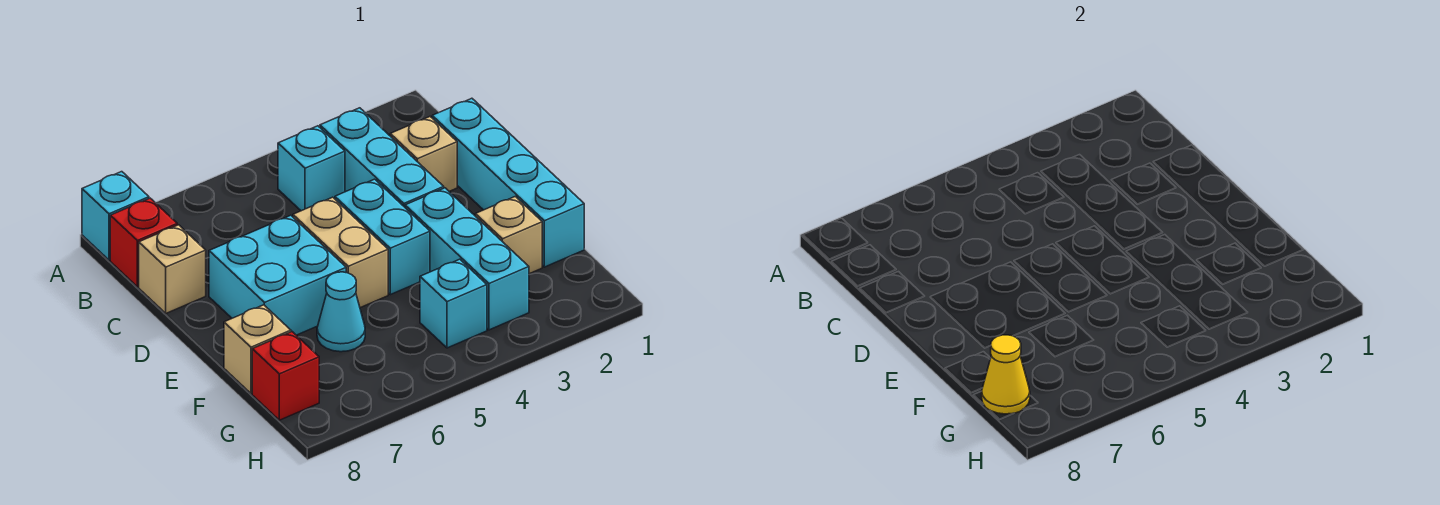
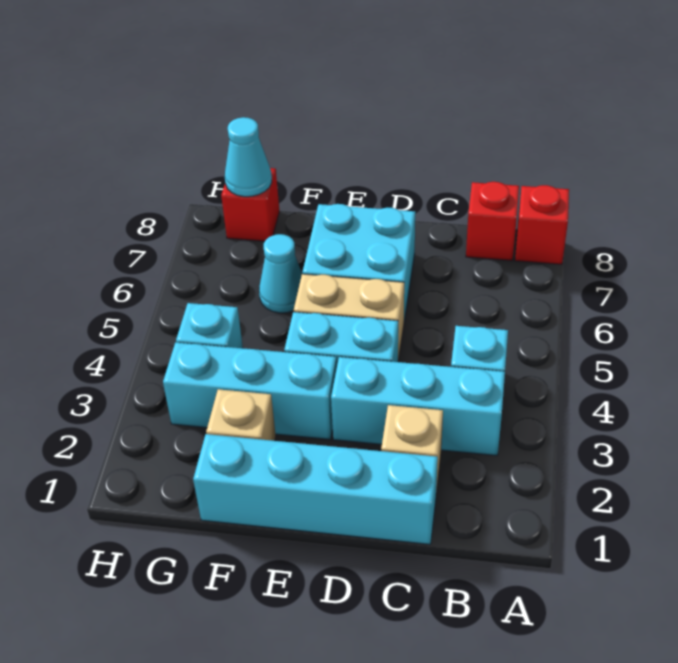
cyan 1x1 brick [82,172,149,260] -> red 1x1 brick [515,185,569,264]
tan 1x1 brick [139,225,206,313] -> none
tan 1x1 brick [224,305,291,394] -> none
yellow 1x1 cone [982,335,1030,414] -> cyan 1x1 cone [225,117,272,197]

